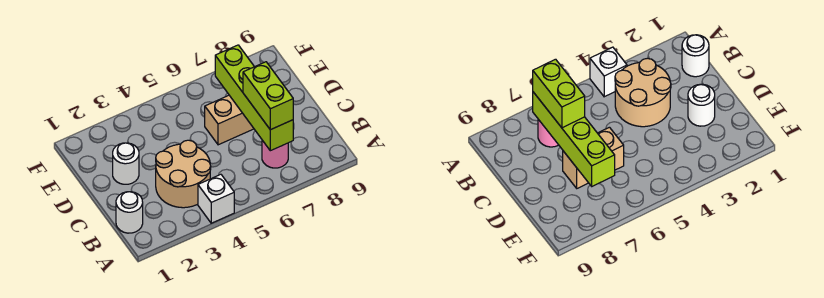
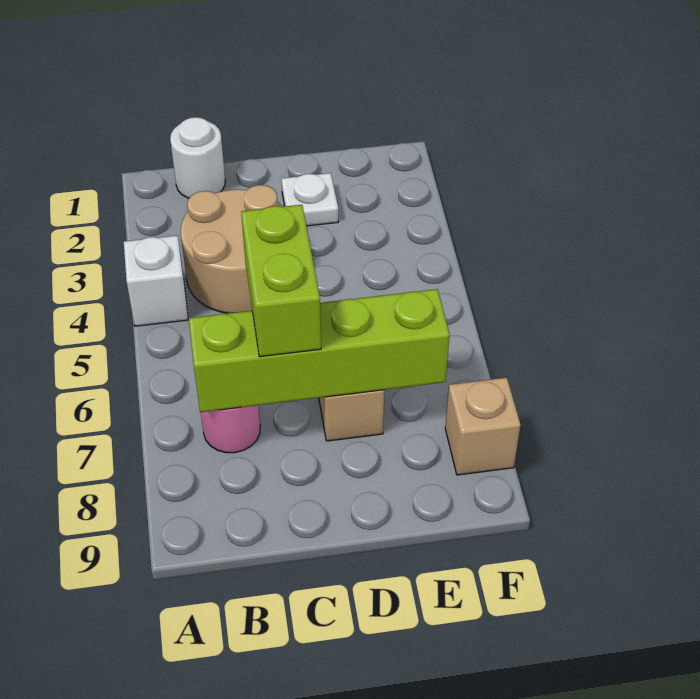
lime 1x2 brick [243,62,293,130] -> lime 1x2 brick turned to [241,205,321,357]
white 1x1 round brick [113,143,139,184] -> white 1x1 plate [282,173,338,226]
none -> tan 1x1 brick [445,378,521,475]

